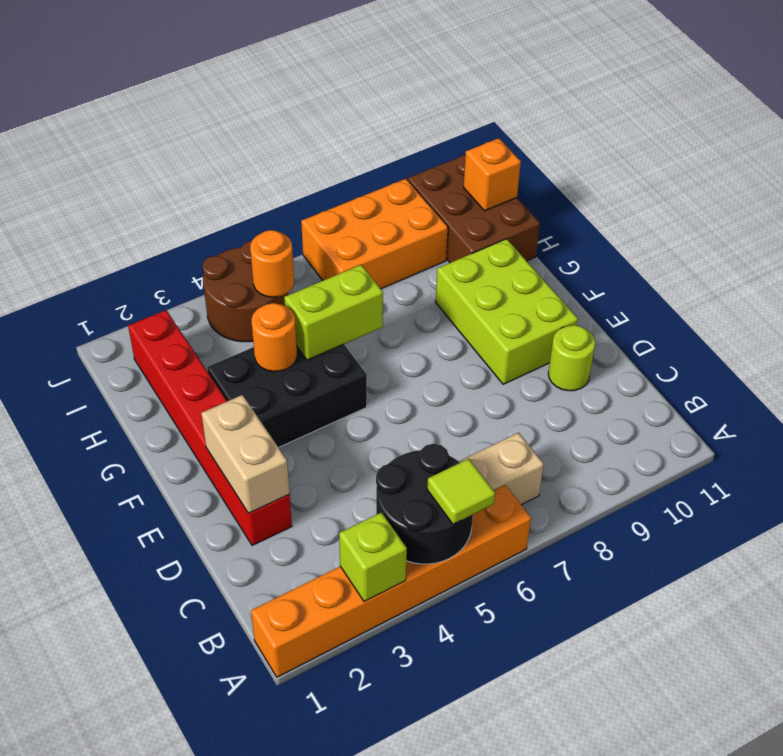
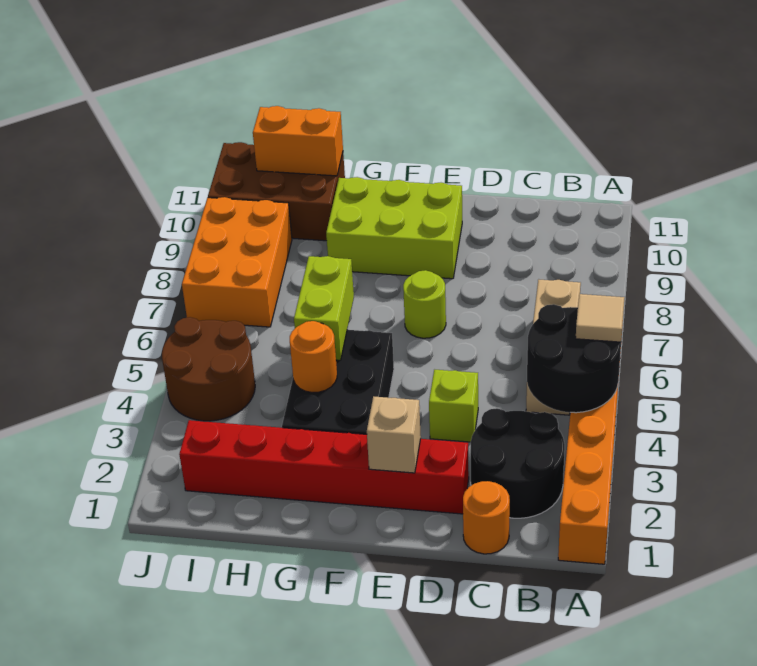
lime 1x1 brick [339,513,407,602] -> lime 1x1 brick moved to [429,370,478,442]
lime 1x1 tile [427,459,495,524] -> tan 1x1 tile [576,294,624,342]
none -> black 2x2 round brick [471,408,565,518]
tan 1x2 brick [201,395,289,513] -> tan 1x1 brick [367,396,421,473]
lime 1x1 round brick [548,325,595,391] -> lime 1x1 round brick moved to [403,270,446,338]
orange 1x1 round brick [250,230,294,297] -> orange 1x1 round brick moved to [463,481,510,554]
orange 1x1 brick [464,138,521,211] -> orange 1x2 brick [253,106,343,176]

